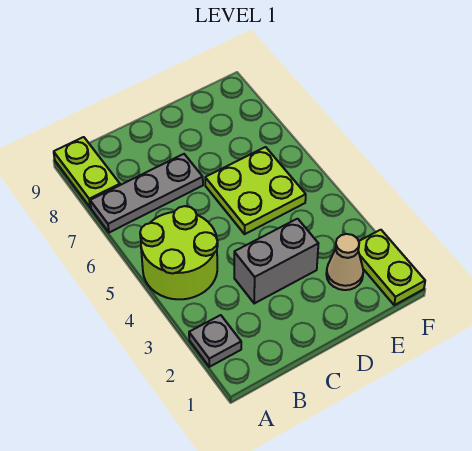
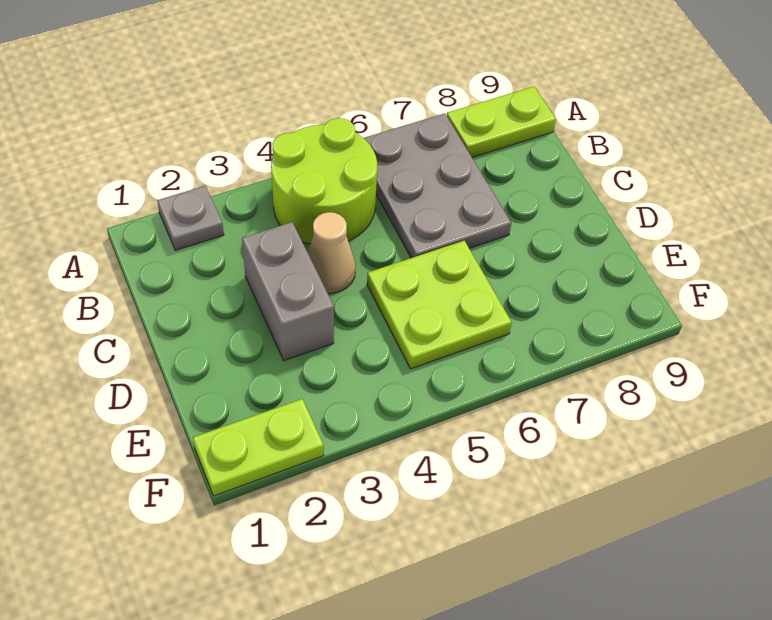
grey 1x3 plate [90,154,203,233] -> grey 2x3 plate [364,113,511,258]
tan 1x1 cone [326,234,363,290] -> tan 1x1 cone moved to [308,212,356,293]

